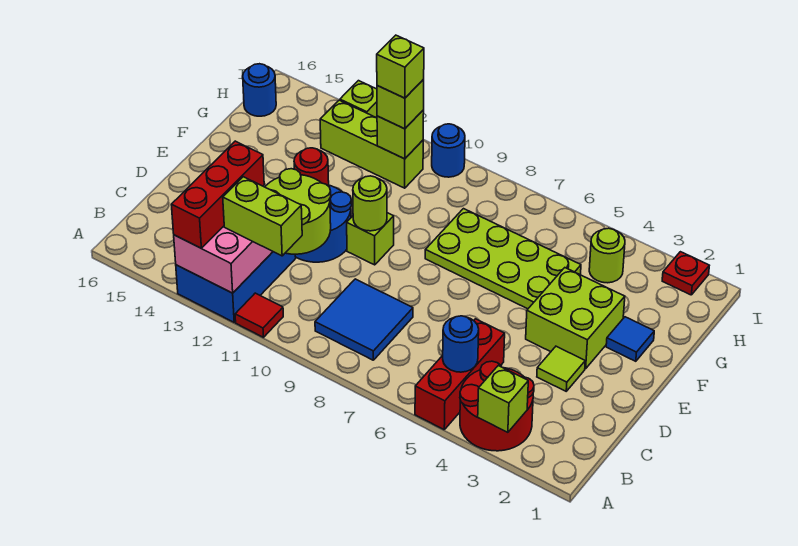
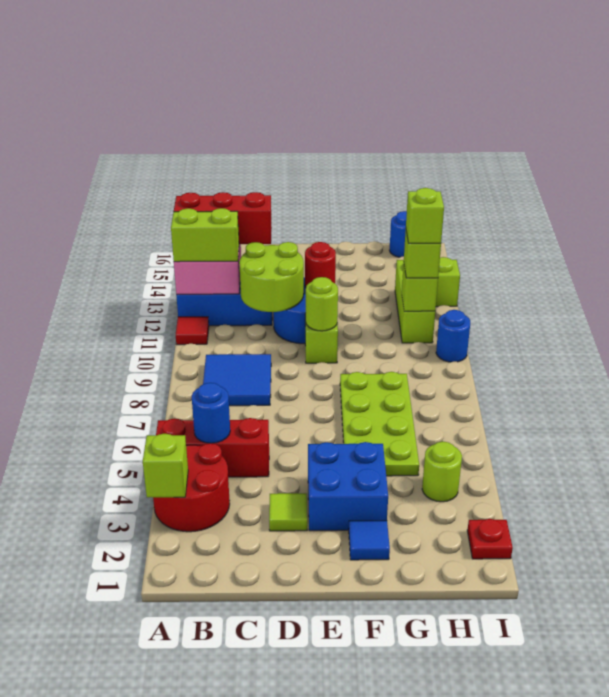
lime 1x2 brick [223,177,302,256] -> lime 1x2 brick turned to [171,208,239,262]
lime 2x2 brick [526,268,625,369] -> blue 2x2 brick [308,442,388,531]

